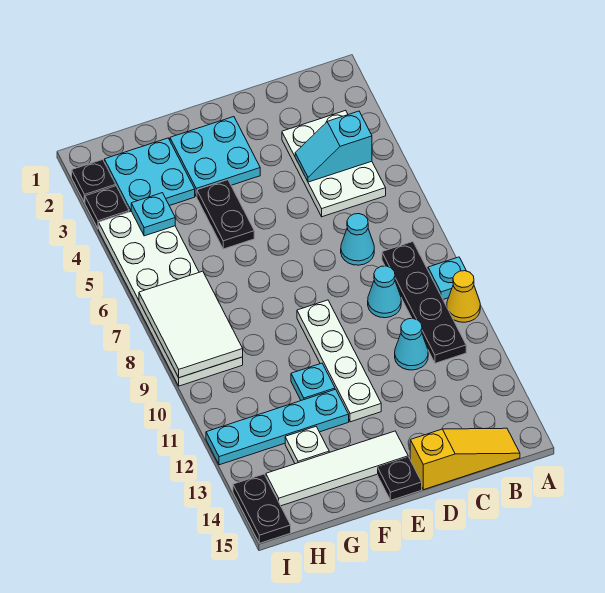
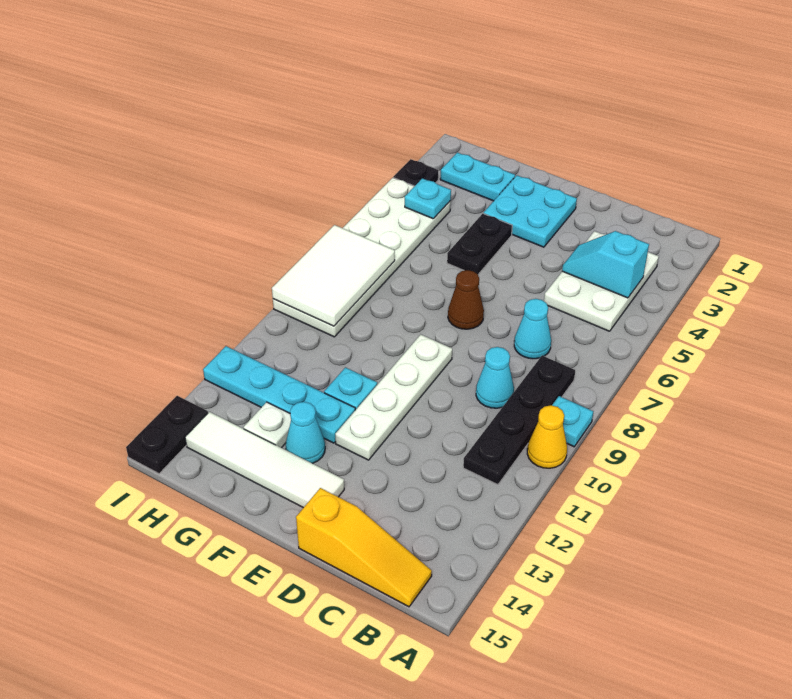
cyan 1x1 cone [395,318,428,370] -> cyan 1x1 cone moved to [286,402,325,463]
none -> brown 1x1 cone [448,270,484,329]
black 1x1 plate [378,457,422,500] -> none
cyan 2x2 plate [104,138,195,212] -> cyan 1x2 plate [440,152,515,201]
black 1x1 plate [72,160,116,203] -> none

